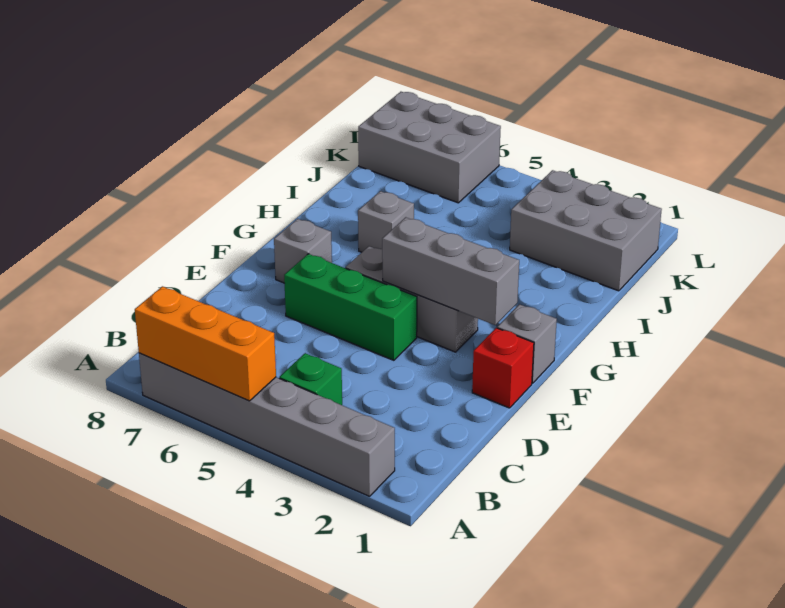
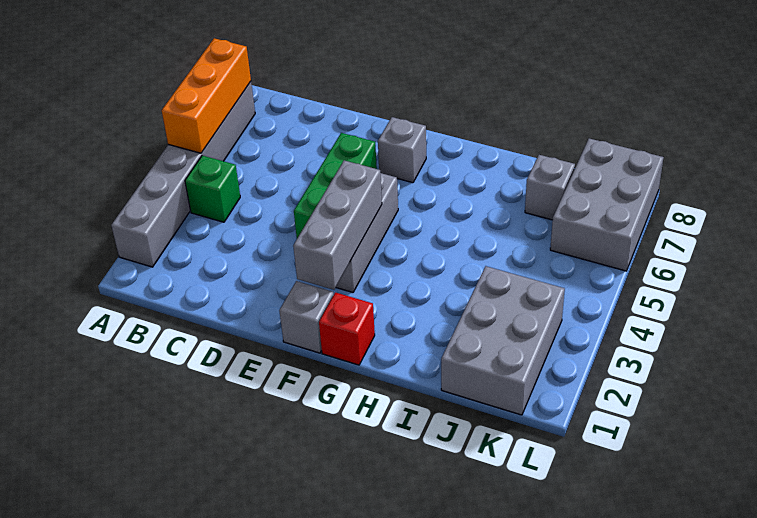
red 1x1 brick [472,328,534,408] -> red 1x1 brick moved to [319,292,375,365]
grey 1x1 brick [358,191,414,252] -> grey 1x1 brick moved to [525,155,575,220]

